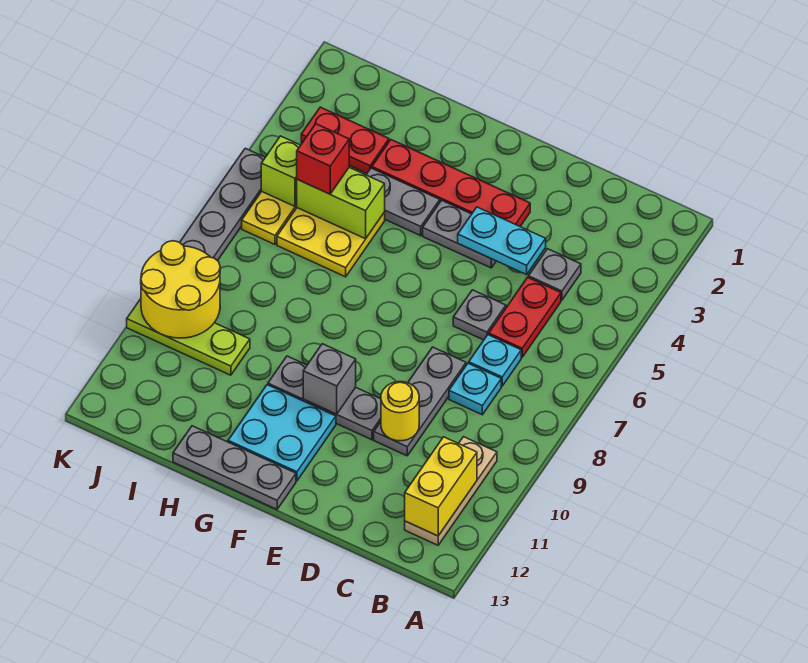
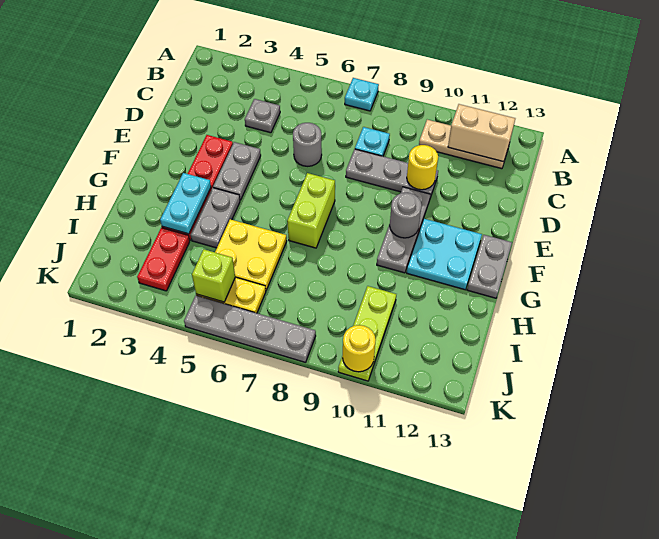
yellow 1x2 brick [405,437,477,536] -> tan 1x2 brick [448,104,515,162]
red 1x2 plate [489,277,561,357] -> none
cyan 1x1 plate [469,335,521,386] -> cyan 1x1 plate moved to [345,78,379,111]
cyan 1x2 plate [458,207,546,275] -> cyan 1x2 plate moved to [160,173,211,234]
grey 1x1 plate [453,290,506,340] -> grey 1x1 round brick [293,123,322,166]
grey 1x1 brick [303,344,356,414] -> grey 1x1 round brick [390,193,422,238]
grey 1x3 plate [173,426,296,509] -> grey 1x2 plate [467,235,512,298]
lime 1x2 brick [297,167,385,239] -> lime 1x2 brick moved to [287,173,335,248]
red 1x1 brick [297,124,349,194] -> none
yellow 2x2 round brick [141,241,220,338] -> yellow 1x1 round brick [343,325,376,372]

